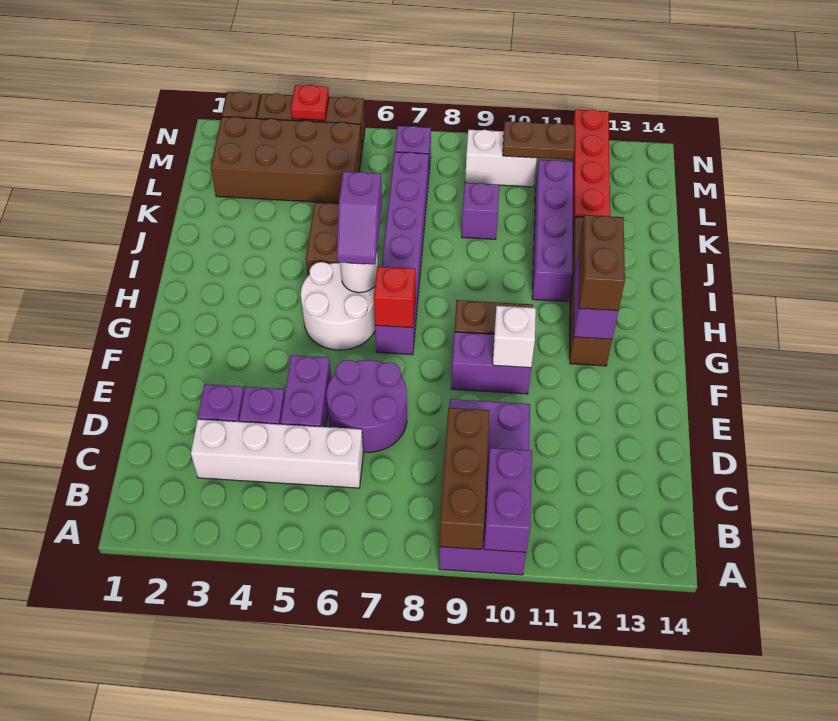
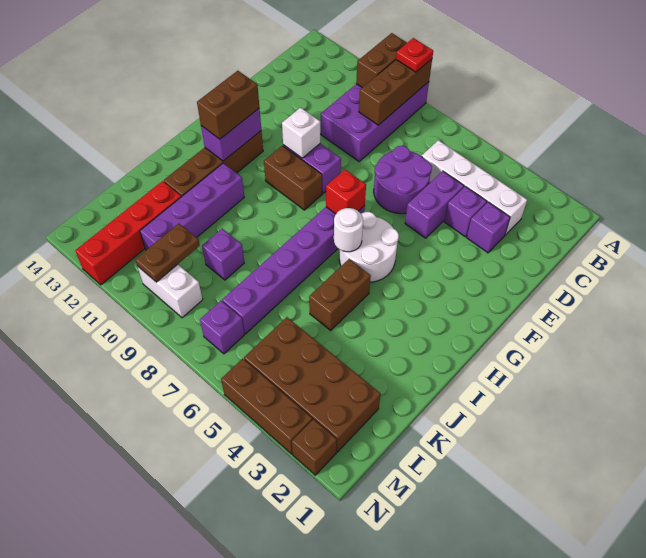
purple 1x2 brick [484,448,532,552] -> brown 1x2 brick [356,33,407,88]
purple 1x2 slope [337,171,382,264] -> none
brown 1x2 plate [503,121,575,160] -> brown 1x2 plate turned to [135,224,200,282]
red 1x1 plate [291,85,329,121] -> red 1x1 plate moved to [396,38,433,72]

